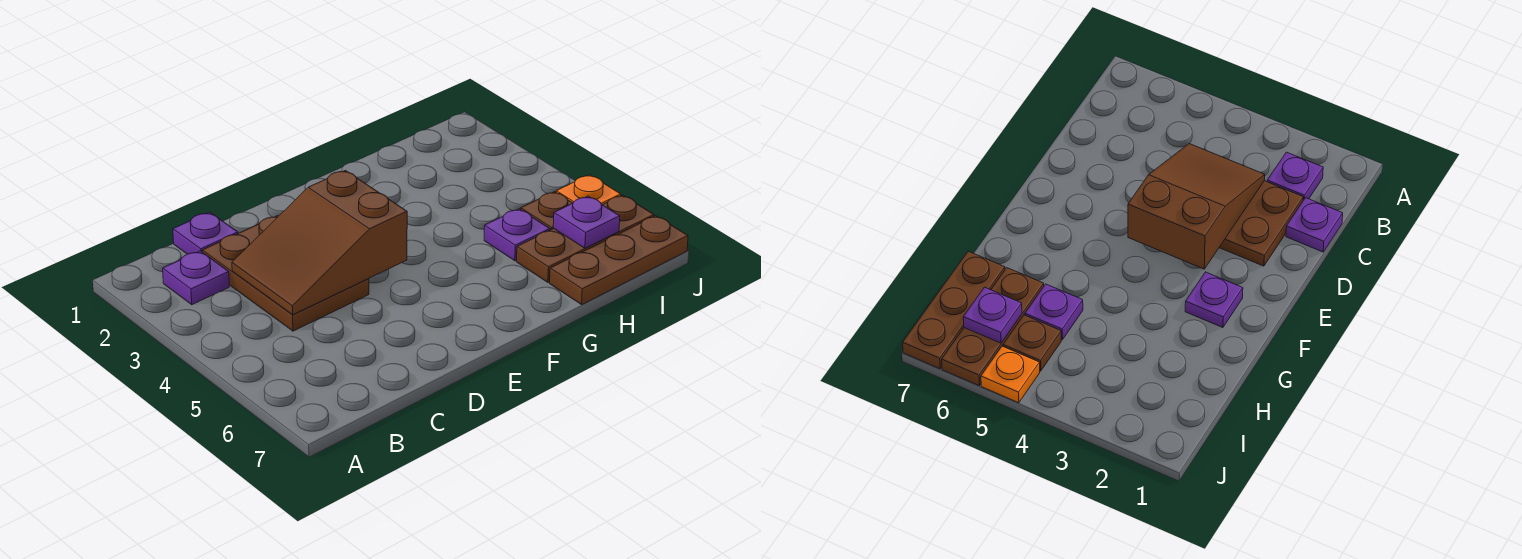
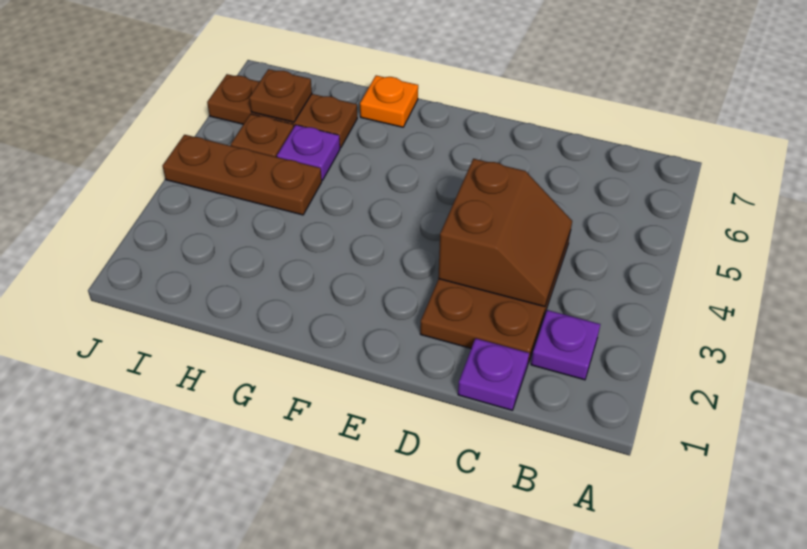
brown 2x3 slope [232,170,407,315] -> brown 2x2 slope [438,159,572,307]
purple 1x1 plate [1185,272,1243,328] -> none
brown 1x3 plate [550,216,688,305] -> brown 1x3 plate moved to [163,135,322,215]
purple 1x1 plate [553,196,620,248] -> brown 1x1 plate [249,69,312,122]
orange 1x1 plate [556,175,621,205] -> orange 1x1 plate moved to [360,75,418,127]

